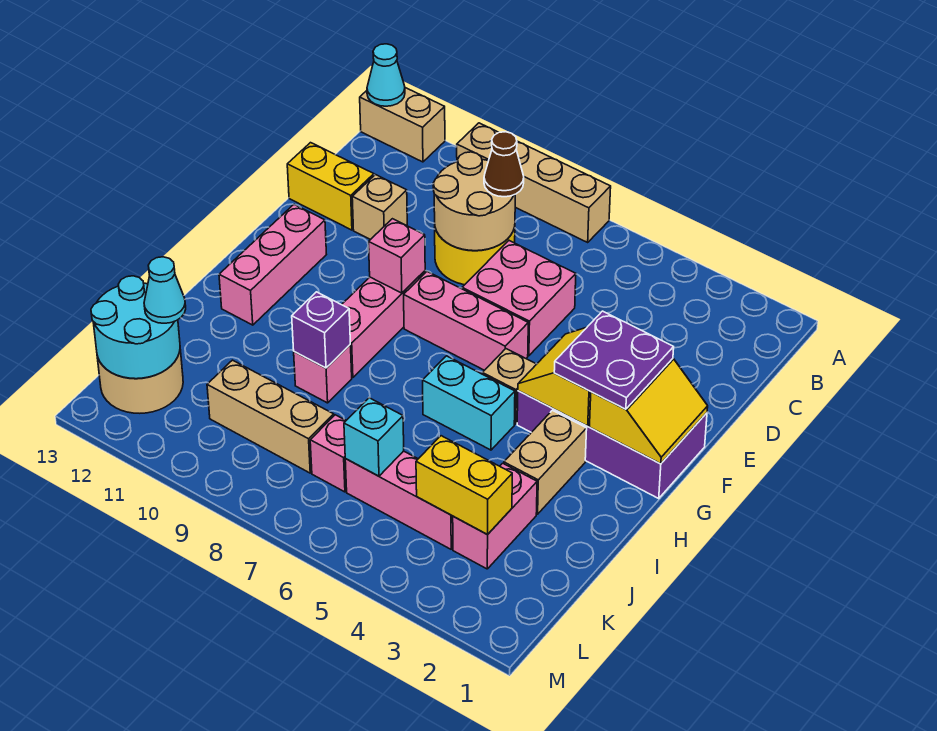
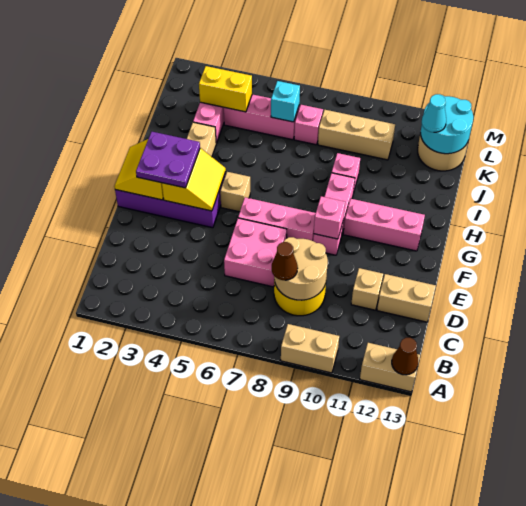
tan 1x4 brick [457,123,611,242] -> tan 1x2 brick [281,324,339,373]
cyan 1x1 cone [367,44,405,106] -> brown 1x1 cone [392,338,418,375]
yellow 1x2 brick [287,143,374,230] -> tan 1x2 brick [377,274,436,322]
pink 1x3 brick [219,205,326,325] -> pink 1x3 brick turned to [343,199,425,251]
cyan 1x2 brick [423,356,515,450] -> none
purple 1x1 brick [292,292,350,368] -> none

